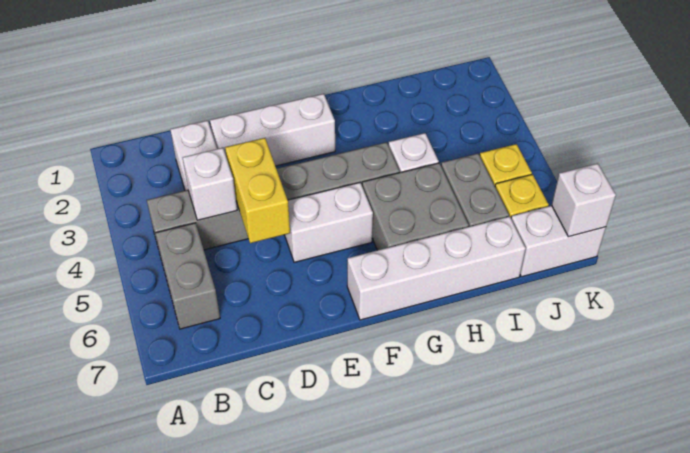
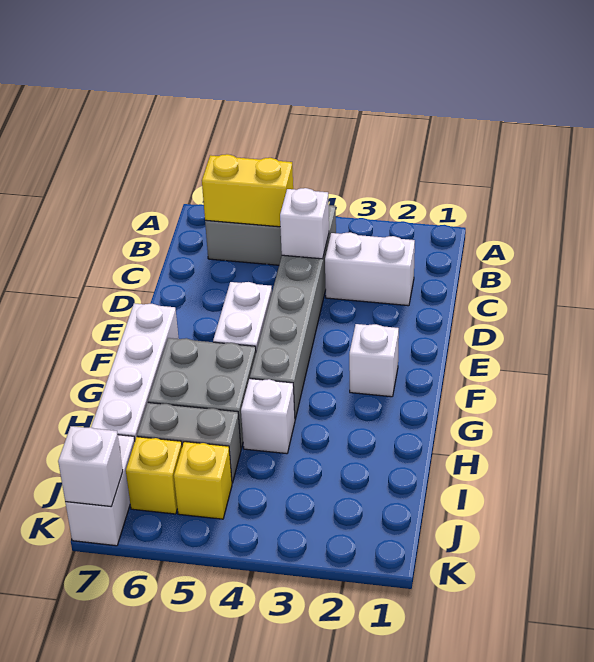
white 1x3 brick [210,94,335,166] -> white 1x1 brick [349,324,399,397]
yellow 1x2 brick [225,138,290,243] -> yellow 1x2 brick moved to [202,154,293,227]

